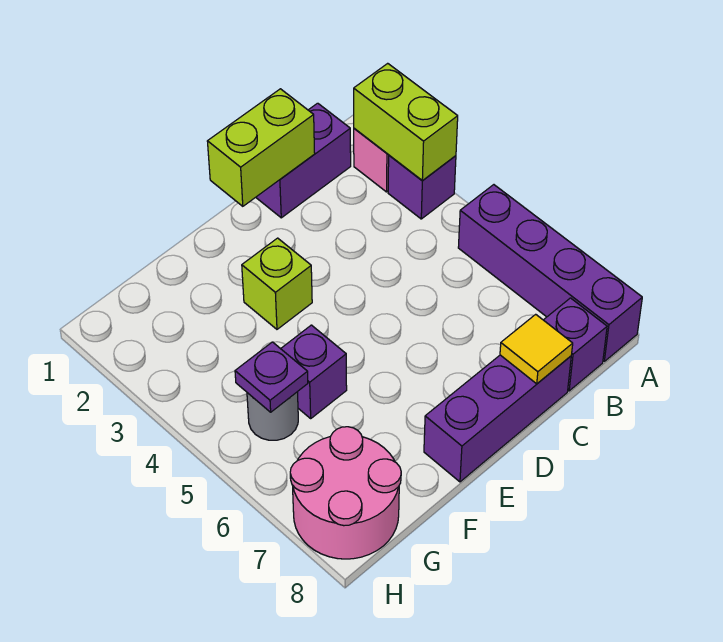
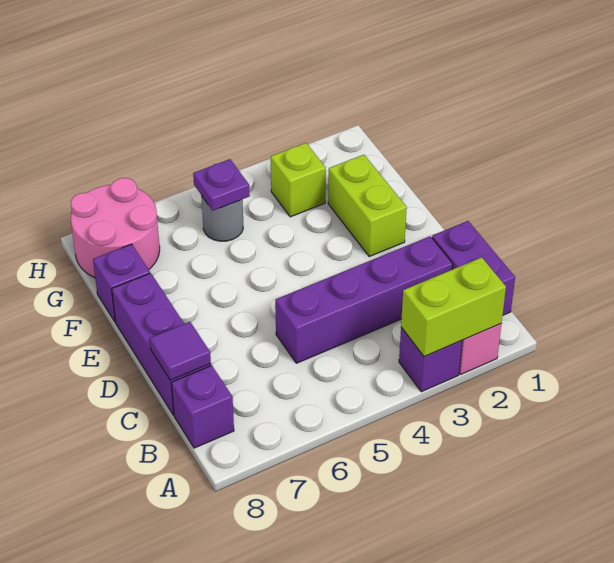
purple 1x4 brick [458,185,642,361] -> purple 1x4 brick moved to [275,236,453,363]
lime 1x2 brick [207,89,315,206] -> lime 1x2 brick moved to [328,155,407,256]
yellow 1x1 tile [500,314,573,384] -> purple 1x1 tile [150,322,211,380]
lime 1x1 brick [242,238,312,329] -> lime 1x1 brick moved to [271,143,326,217]
purple 1x1 brick [281,325,347,418] -> purple 1x1 brick moved to [93,244,150,322]

